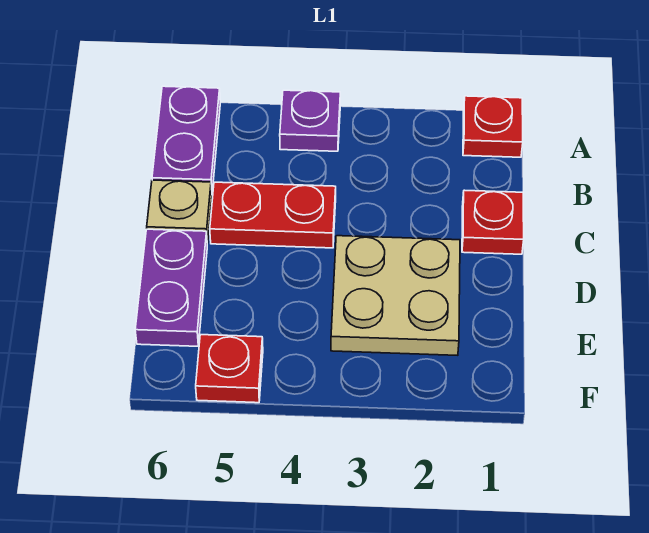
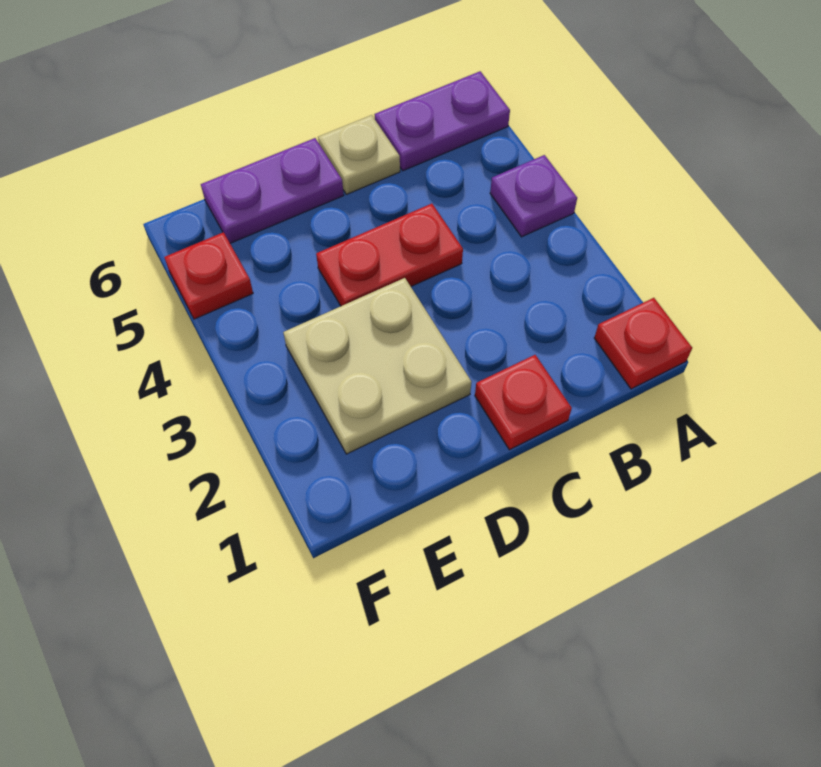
red 1x2 plate [210,182,336,248] -> red 1x2 plate turned to [316,204,463,306]

